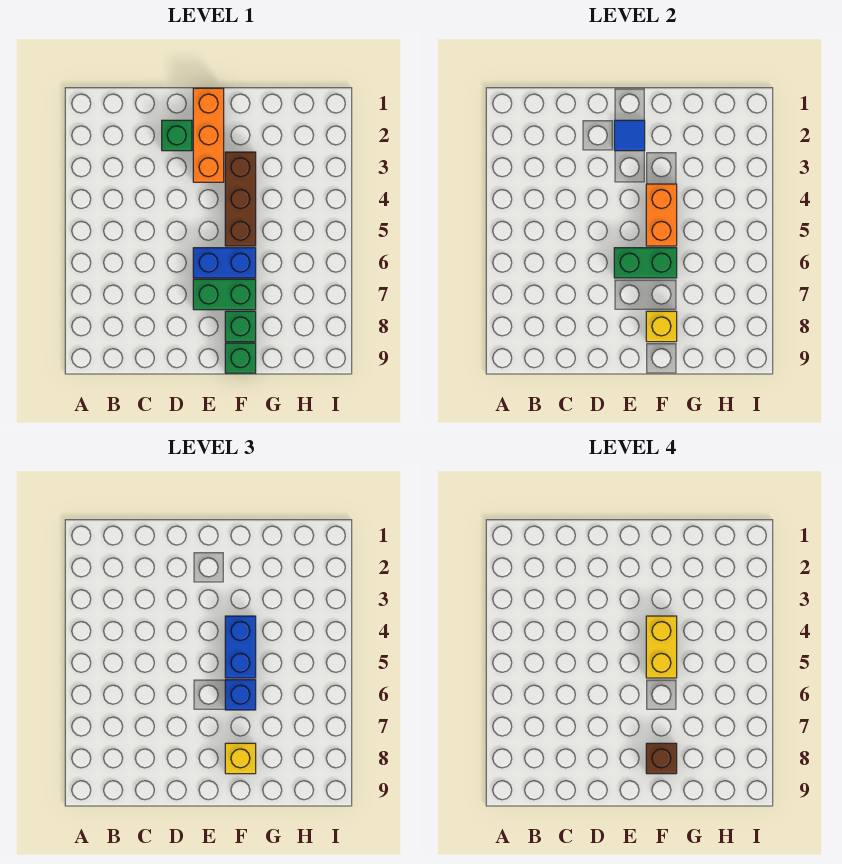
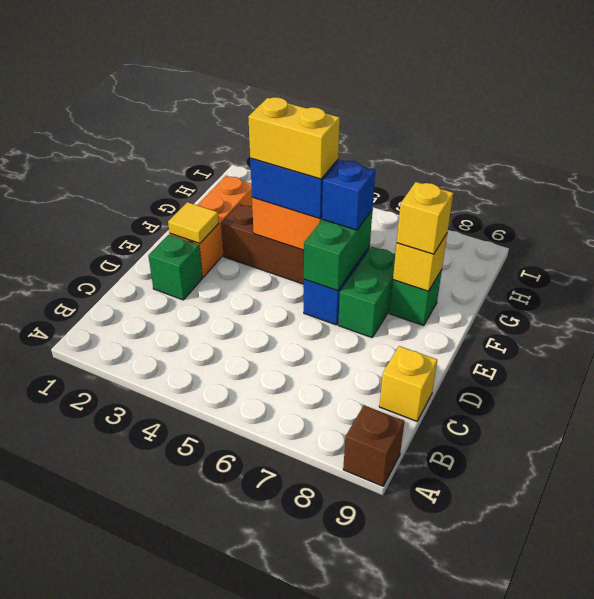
none -> yellow 1x1 brick [379,346,437,421]
orange 1x3 brick [193,88,224,182] -> orange 1x3 brick turned to [170,176,252,277]
blue 1x1 tile [614,120,645,151] -> yellow 1x1 tile [168,202,219,244]
brown 1x1 brick [646,743,677,774] -> brown 1x1 brick moved to [343,405,404,486]
green 1x1 brick [225,343,256,373] -> none

